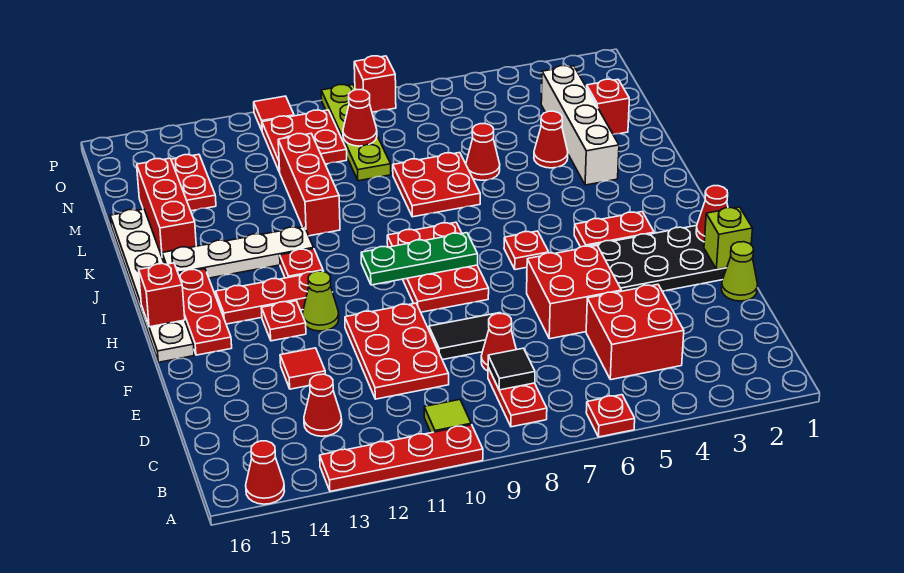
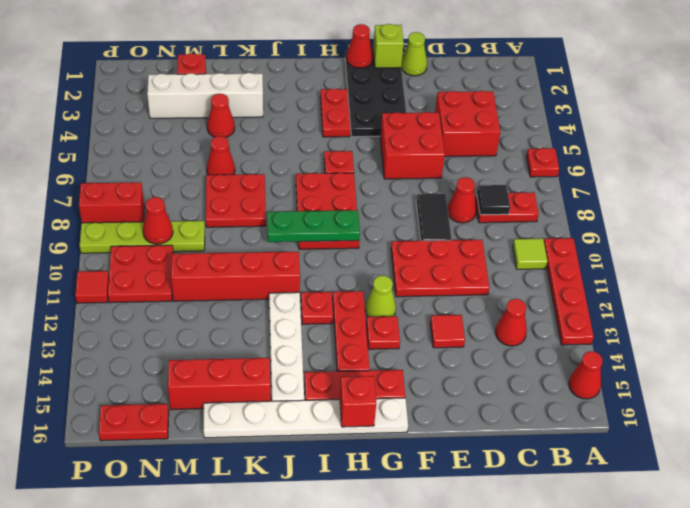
red 2x3 plate [387,222,489,312] -> red 2x3 plate turned to [296,173,359,249]
green 1x3 plate [361,233,478,285] -> green 1x3 plate turned to [267,210,360,242]
red 1x3 brick [278,134,340,236] -> red 1x4 brick [171,252,300,301]
red 1x2 plate [171,154,216,211] -> red 1x2 plate moved to [99,404,169,441]
red 1x1 brick [354,56,396,112] -> red 1x2 brick [79,182,144,223]

